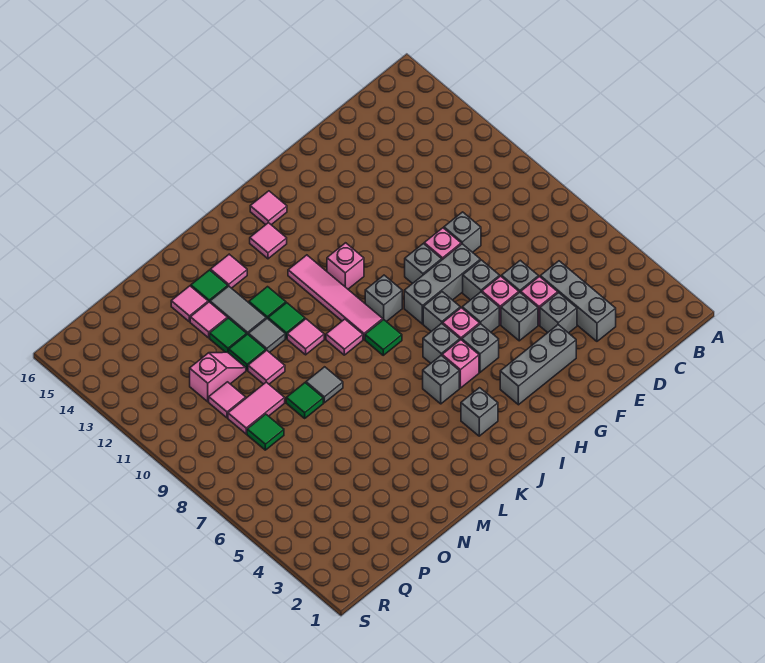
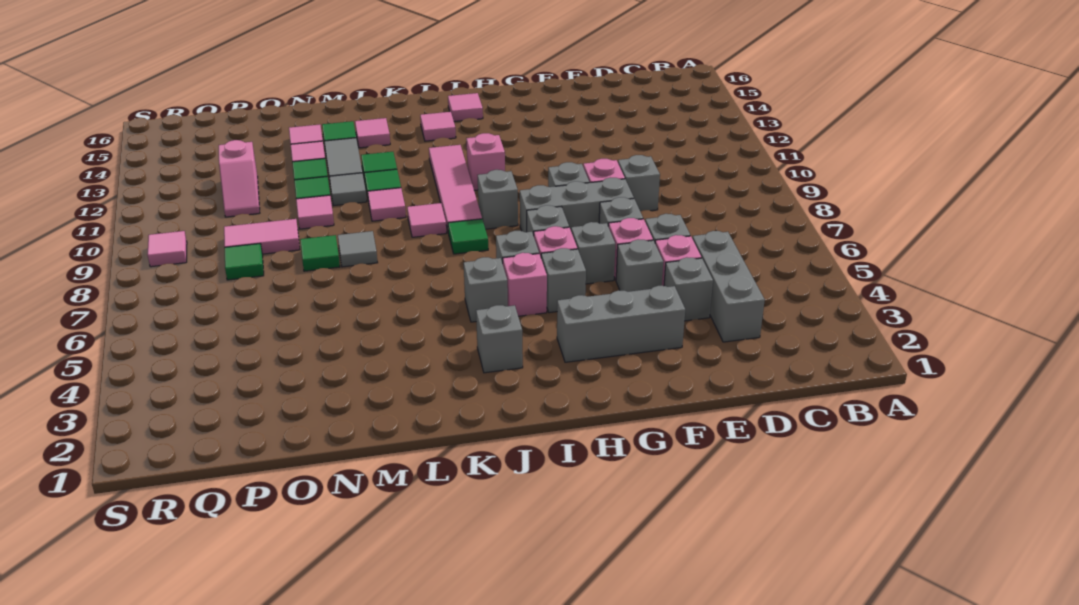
pink 1x2 slope [190,352,246,402] -> pink 1x2 slope turned to [219,140,260,217]
pink 1x1 tile [209,382,246,418] -> pink 1x1 tile moved to [147,231,187,267]

